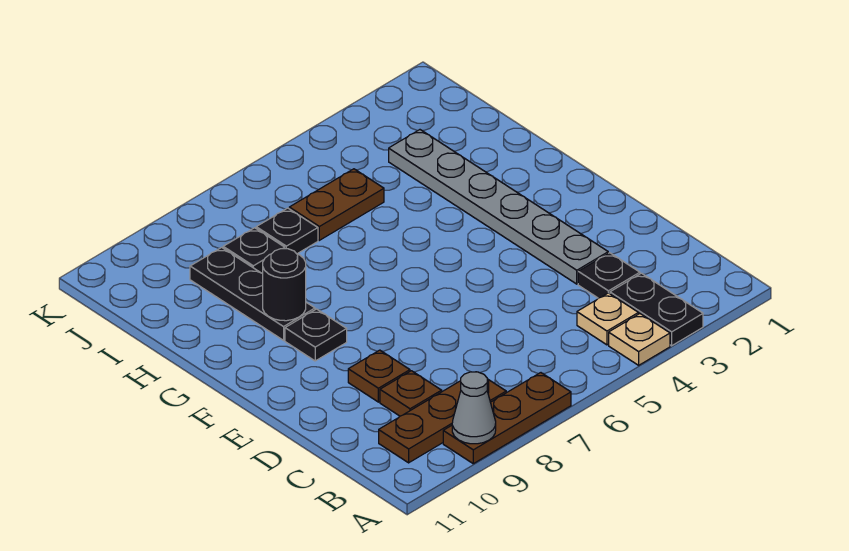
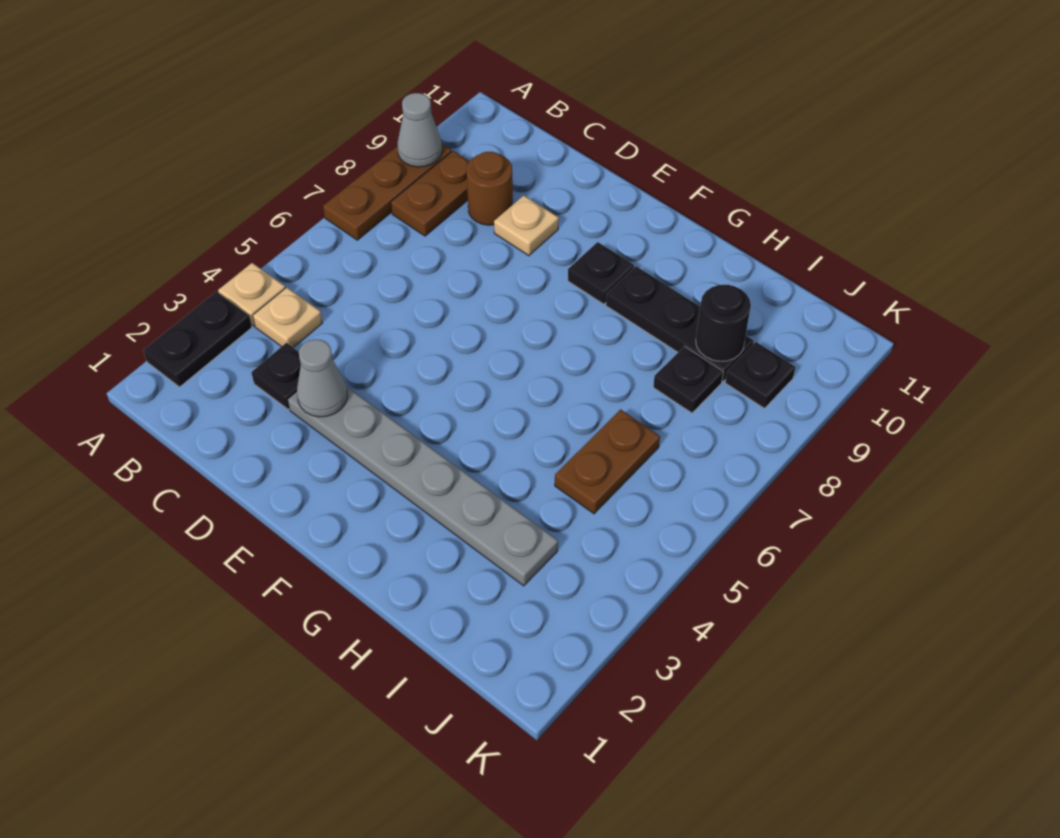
black 1x2 plate [610,273,703,346] -> black 1x2 plate turned to [143,292,252,387]
brown 1x3 plate [379,379,506,463] -> brown 1x2 plate [391,151,469,236]
brown 1x1 plate [380,371,442,416] -> brown 1x1 round brick [466,152,513,225]
none -> grey 1x1 cone [297,339,347,417]
brown 1x1 plate [348,350,410,402] -> tan 1x1 plate [494,195,559,256]
black 1x1 round brick [263,249,306,321] -> black 1x1 round brick moved to [696,285,751,361]
black 1x1 plate [256,208,318,254] -> black 1x1 plate moved to [725,342,795,408]

